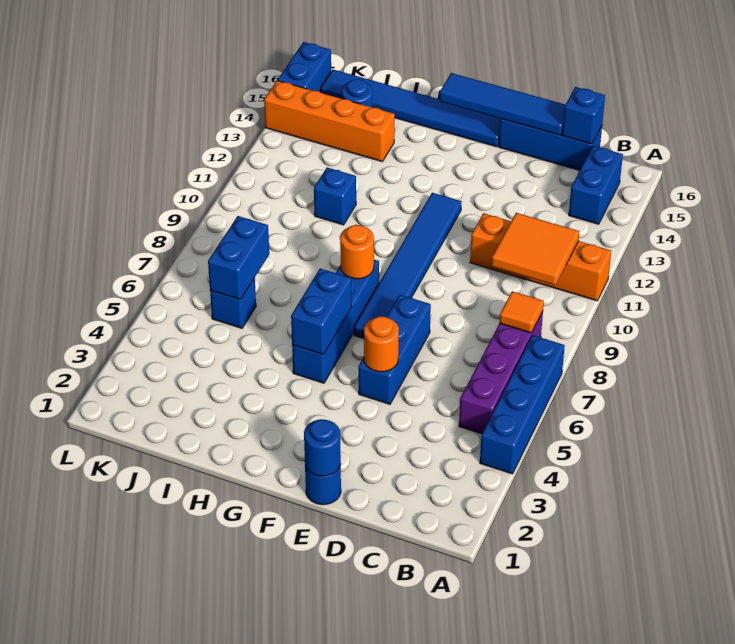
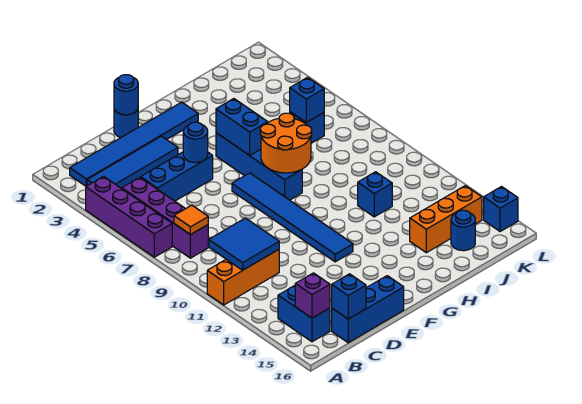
blue 1x4 brick [480,335,565,474] -> purple 1x4 brick [86,176,172,257]
orange 1x4 brick [470,213,611,301] -> orange 1x3 brick [207,250,279,305]
orange 2x2 tile [491,213,579,285] -> blue 2x2 tile [209,218,279,270]
none -> purple 1x1 brick [295,273,330,318]
blue 1x4 tile [439,73,565,135] -> blue 1x4 tile moved to [87,136,178,188]
blue 1x3 brick [359,295,431,404] -> blue 1x3 brick turned to [140,152,213,201]
orange 1x1 round brick [364,316,399,372] -> blue 1x1 round brick [183,122,208,162]
blue 1x6 tile [321,70,500,147] -> blue 1x6 tile moved to [70,102,198,186]
orange 1x1 round brick [340,225,374,279] -> orange 2x2 round brick [260,113,312,173]
orange 1x4 brick [264,80,395,162] -> orange 1x3 brick [410,186,482,253]
blue 1x2 brick [208,216,269,300] -> blue 1x1 brick [290,77,324,122]
blue 1x2 brick [278,42,331,92] -> blue 1x1 brick [484,187,518,232]

